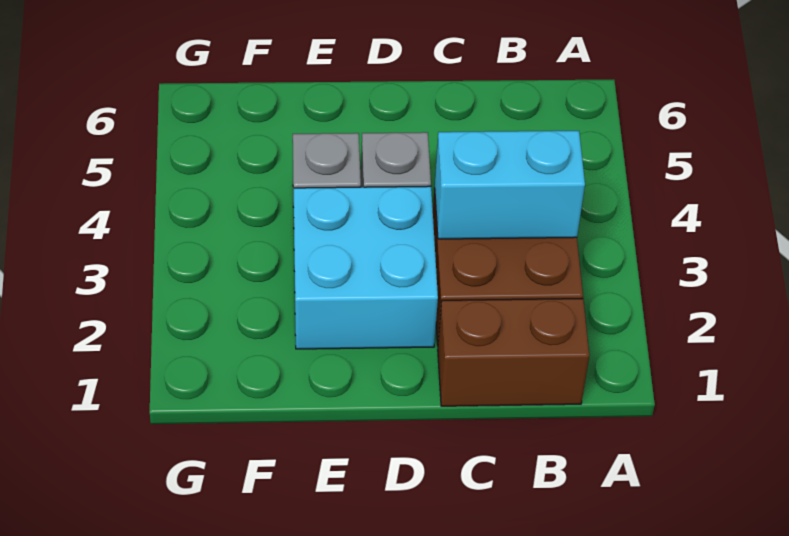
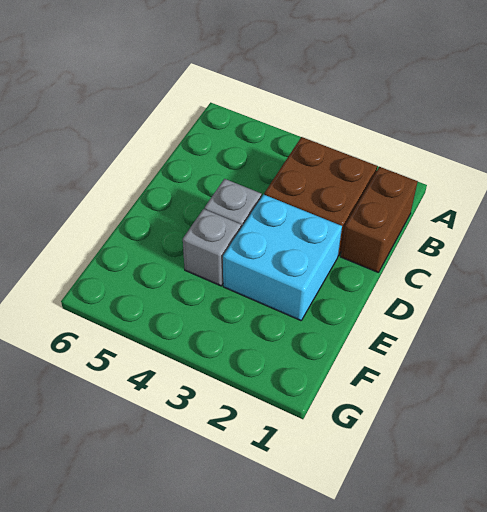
cyan 1x2 brick [435,131,585,239] -> none

